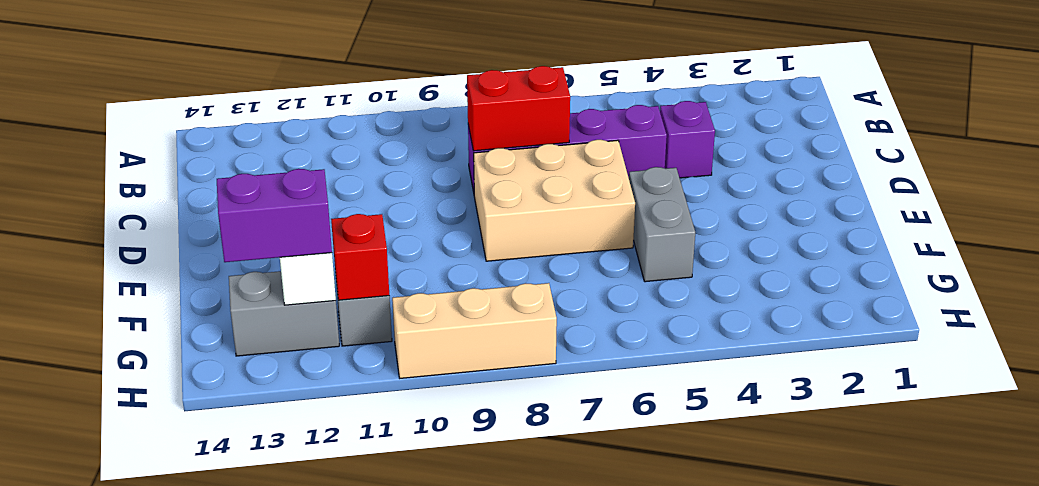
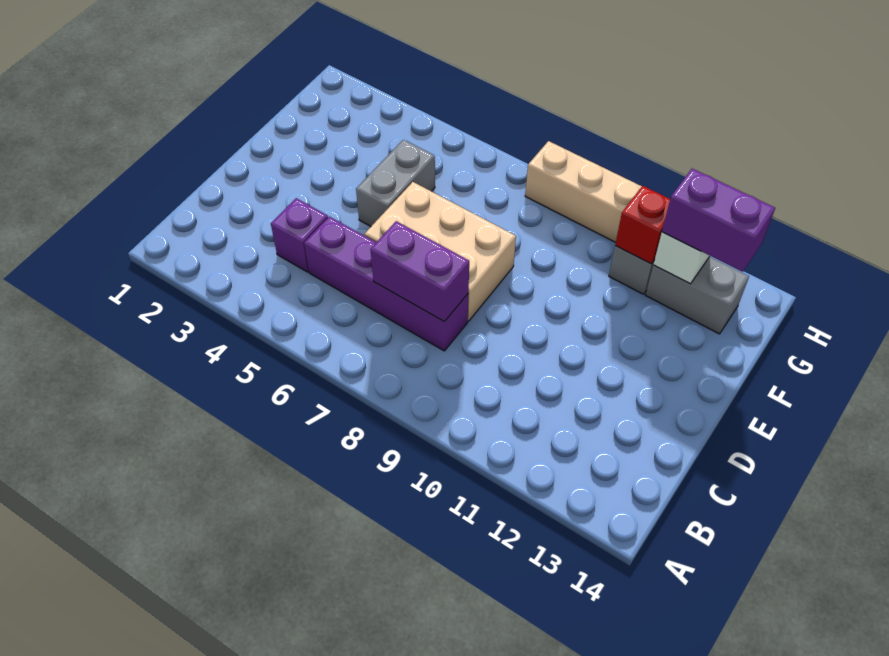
red 1x2 brick [467,66,570,151] -> purple 1x2 brick [370,221,469,322]

